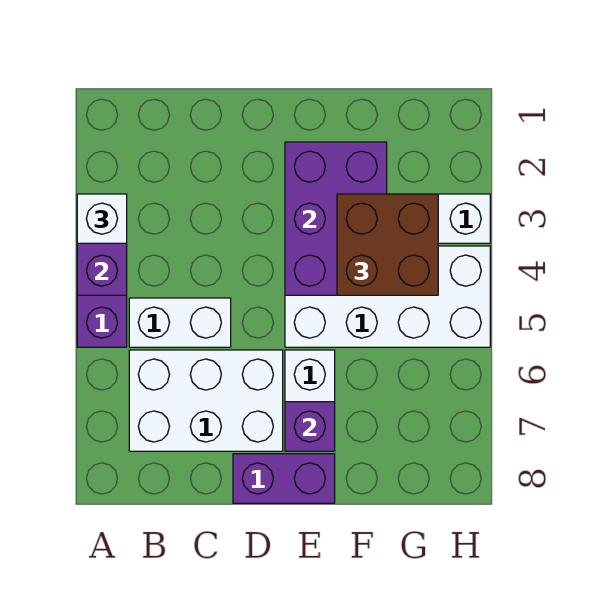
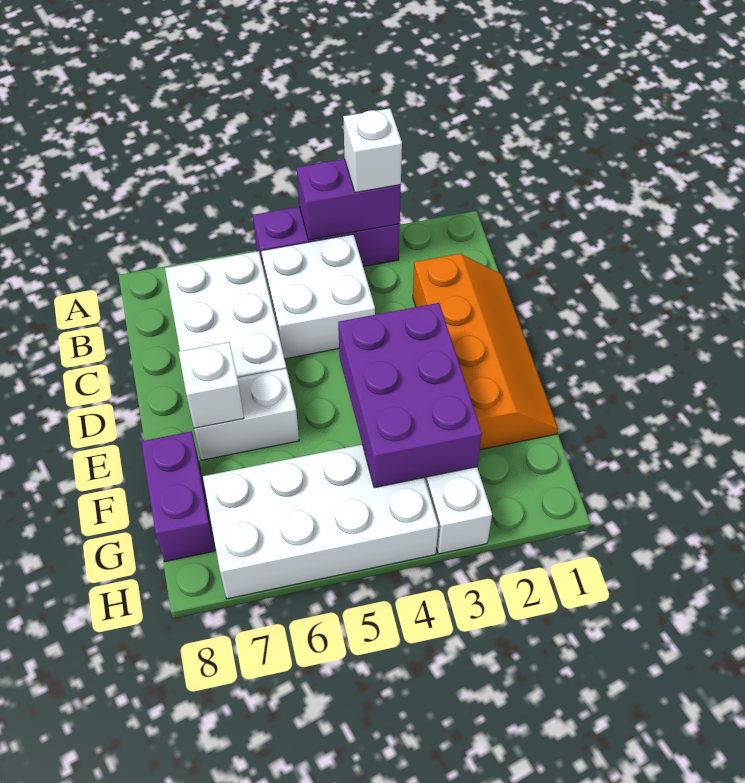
white 1x2 brick [129,298,231,347] -> white 2x2 brick [261,234,375,359]
none -> orange 2x4 slope [413,254,558,450]
purple 1x2 brick [233,454,335,503] -> purple 1x2 brick moved to [141,431,215,562]
purple 2x3 brick [285,142,387,295] -> purple 2x3 brick turned to [338,303,482,488]
white 2x4 brick [285,246,490,347] -> white 2x4 brick turned to [203,445,438,599]
purple 1x1 brick [285,402,335,451] -> white 1x1 brick [179,342,244,428]
brown 2x2 brick [337,194,438,295] -> none

